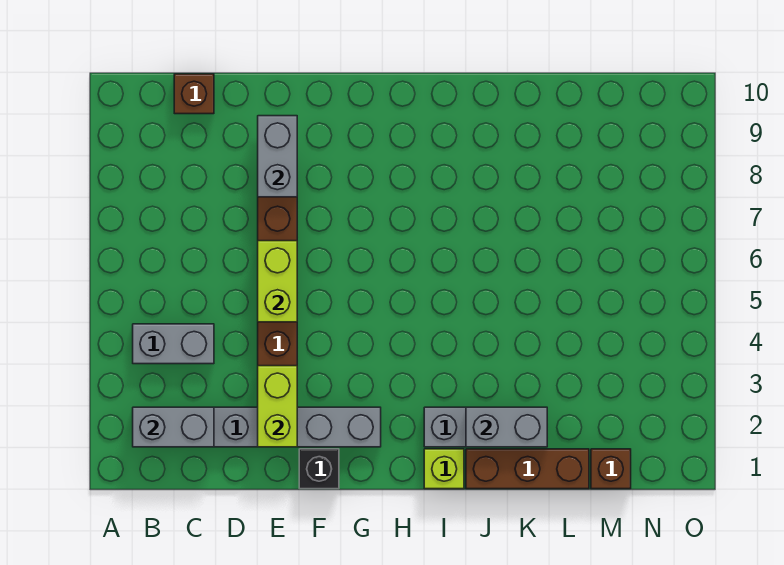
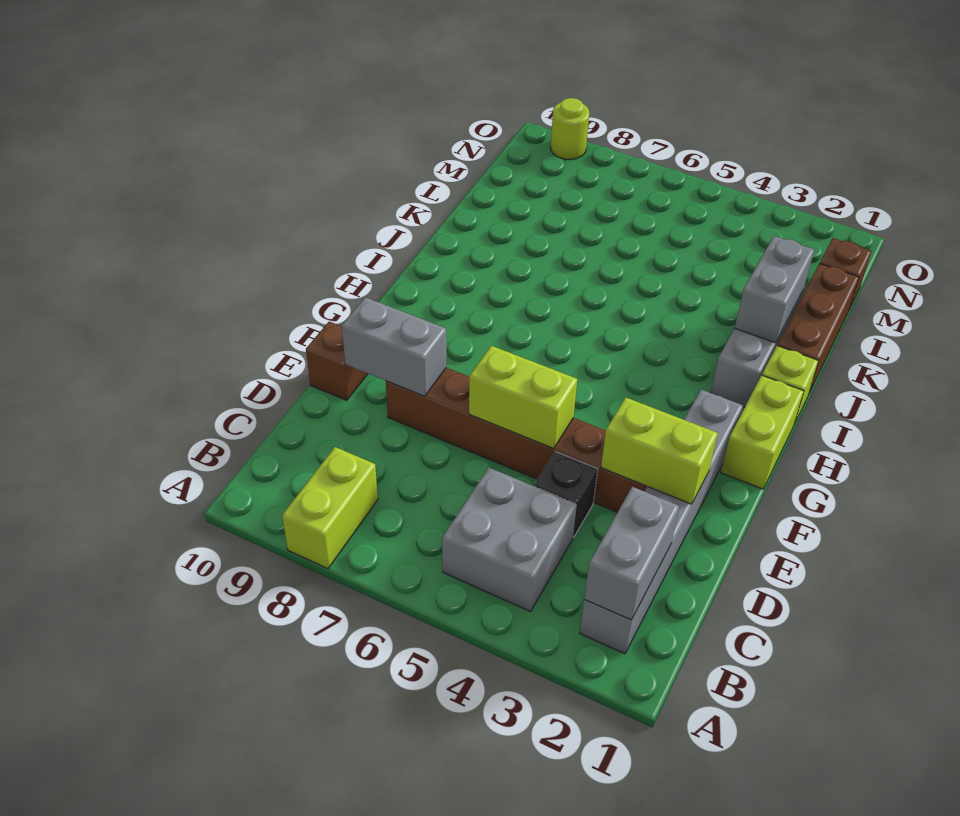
none -> lime 1x2 brick [282,447,378,569]
grey 1x2 brick [133,324,214,364] -> grey 2x2 brick [442,468,577,611]
brown 1x1 brick [174,74,214,114] -> brown 1x1 brick moved to [306,321,368,400]
black 1x1 brick [299,449,339,489] -> black 1x1 brick moved to [534,452,598,537]
none -> lime 1x2 brick [721,375,804,489]
none -> lime 1x1 round brick [551,98,589,159]

